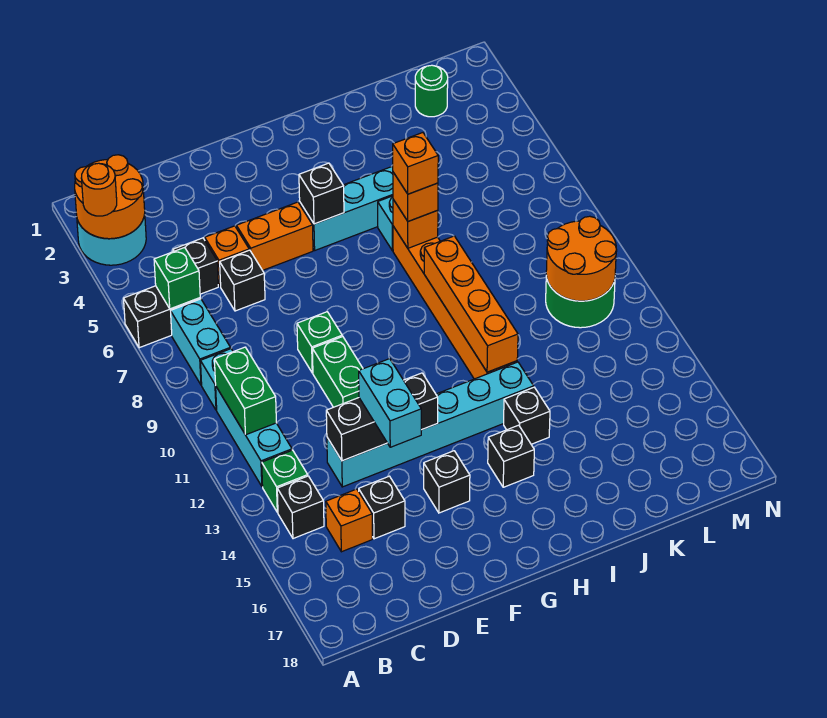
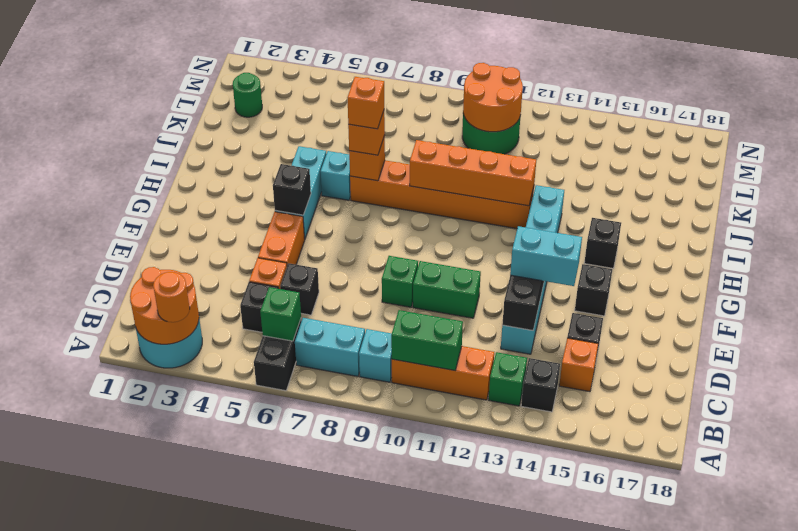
cyan 1x3 brick [216,387,292,487] -> orange 1x3 brick [392,346,494,400]
black 1x1 brick [504,387,550,444] -> none

